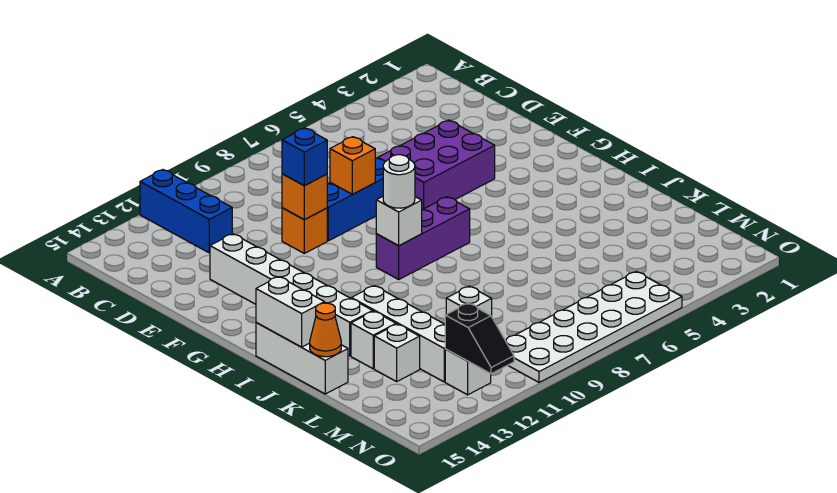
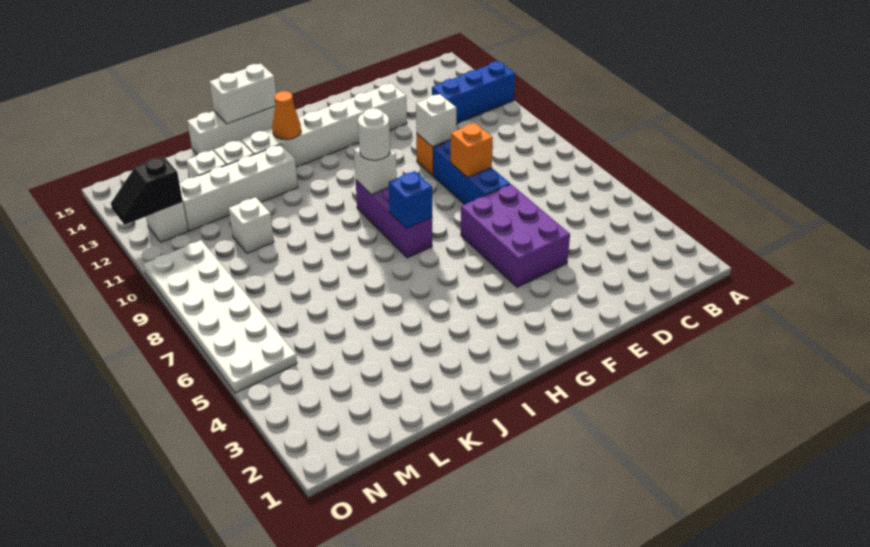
orange 1x1 brick [282,174,327,220] -> white 1x1 brick [416,94,456,147]
blue 1x1 brick [282,128,327,186] -> blue 1x1 brick moved to [388,171,432,229]
orange 1x1 cone [310,303,341,357] -> orange 1x1 cone moved to [272,91,301,140]

